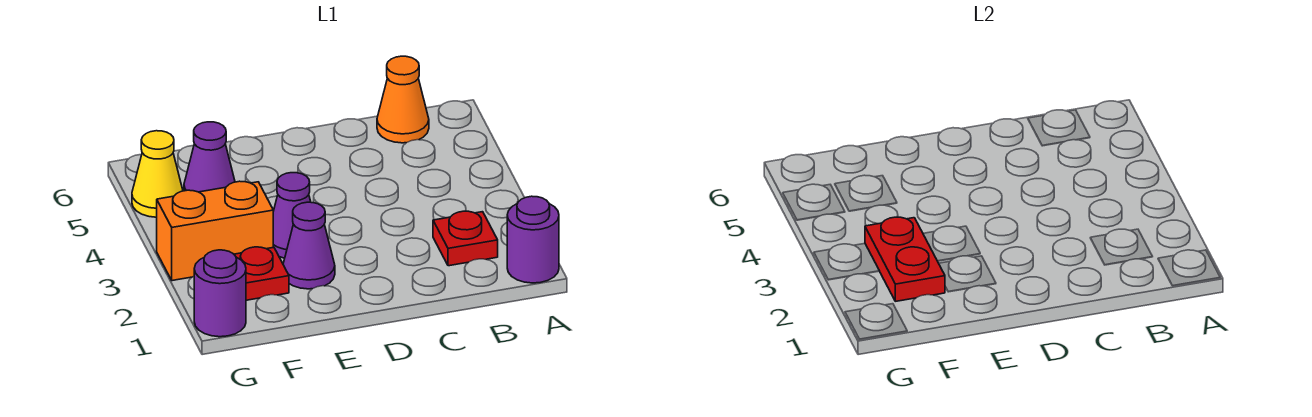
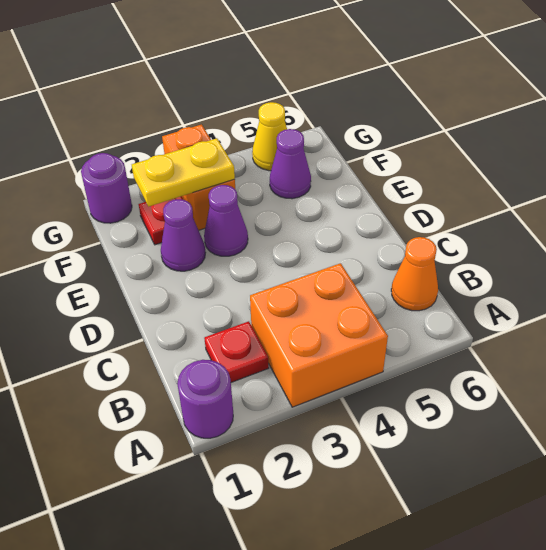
none -> orange 2x2 brick [250,263,388,407]
red 1x2 plate [865,217,945,301] -> yellow 1x2 plate [132,138,235,207]

